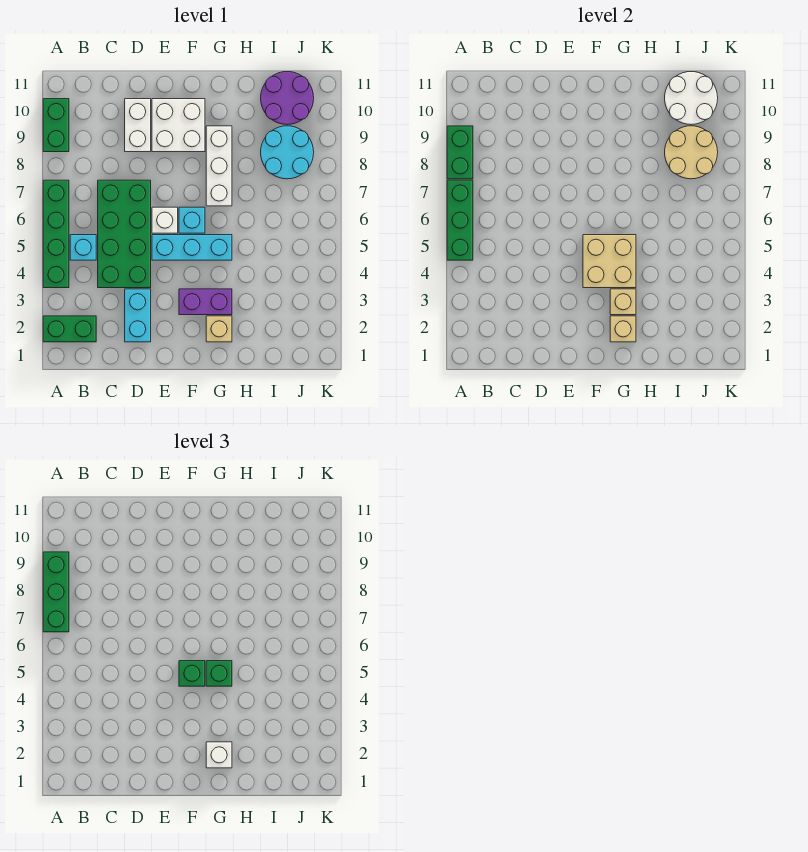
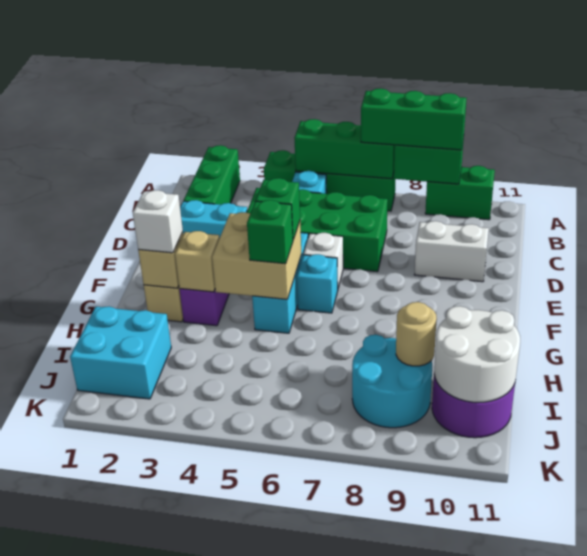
green 1x2 brick [43,316,96,342] -> green 1x3 brick [183,145,240,205]
white 2x2 brick [152,99,205,152] -> none
white 1x3 brick [206,126,232,206] -> none
none -> cyan 2x2 brick [70,306,171,399]
tan 2x2 round brick [665,126,718,179] -> tan 1x1 round brick [396,302,437,366]

